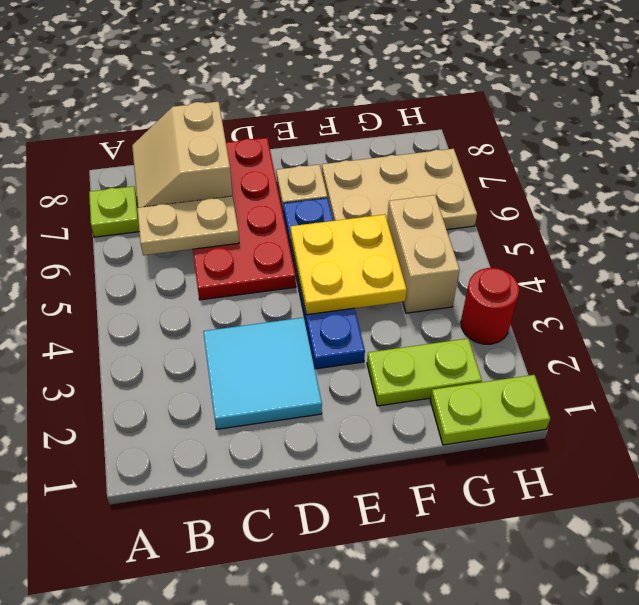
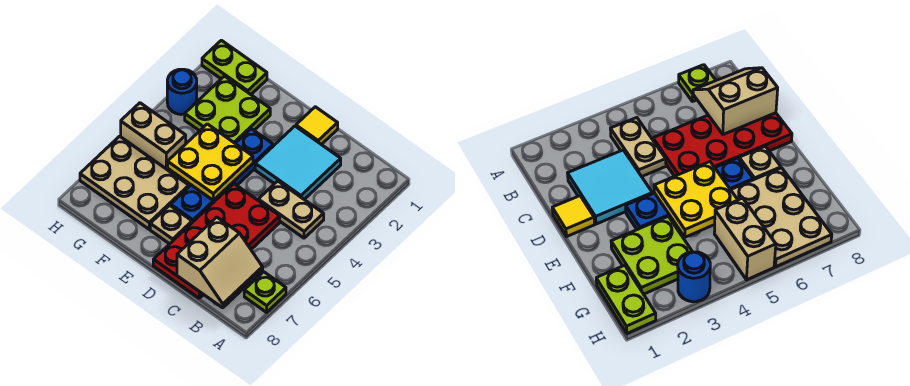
tan 1x2 plate [137,196,239,255] -> tan 1x2 plate moved to [258,181,324,238]
none -> yellow 1x1 tile [296,107,338,145]
lime 1x2 plate [367,339,482,406] -> lime 2x2 plate [185,76,270,143]
tan 1x2 brick [387,195,460,313] -> tan 1x2 brick turned to [121,103,186,171]
red 1x1 round brick [461,268,519,344] -> blue 1x1 round brick [167,69,197,115]

